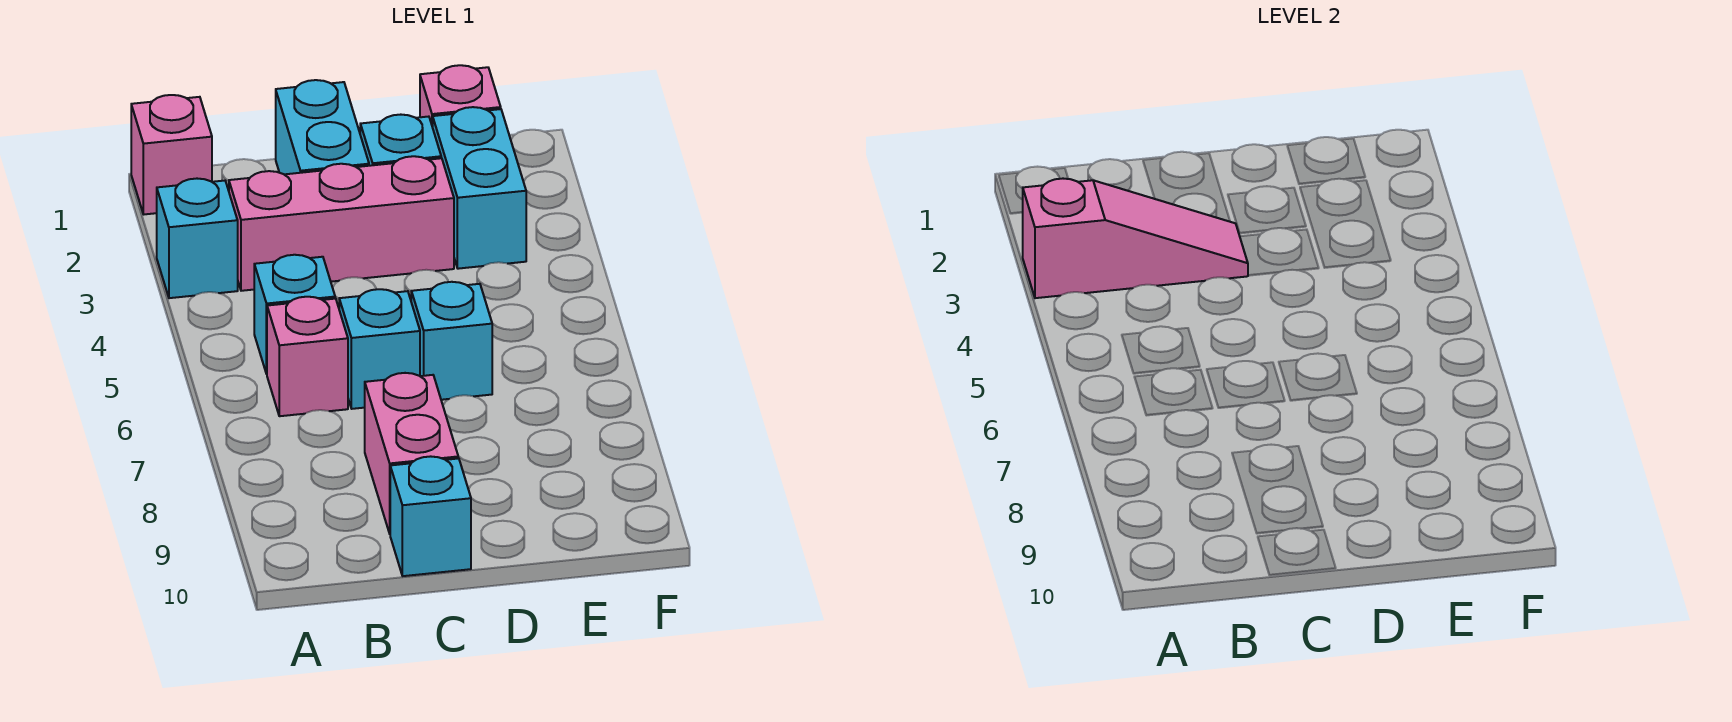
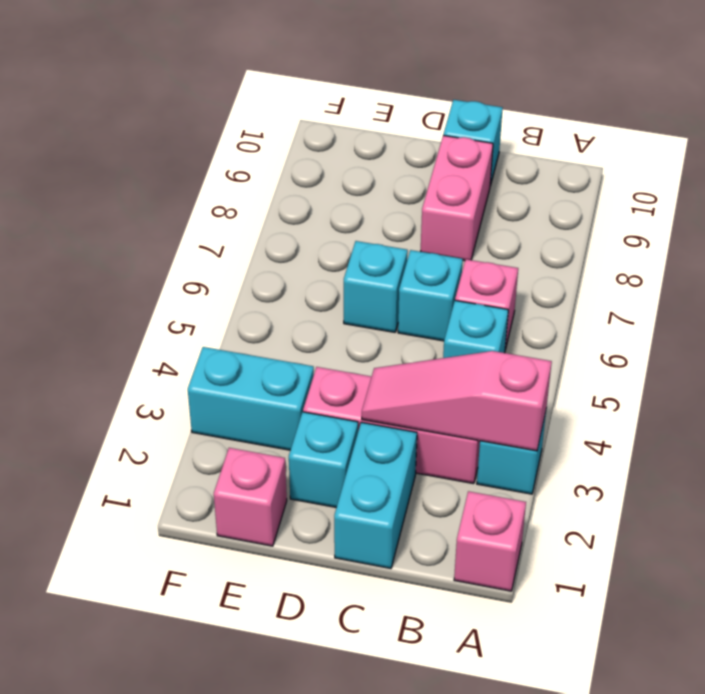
cyan 1x2 brick [433,107,526,269] -> cyan 1x2 brick turned to [188,347,314,450]

